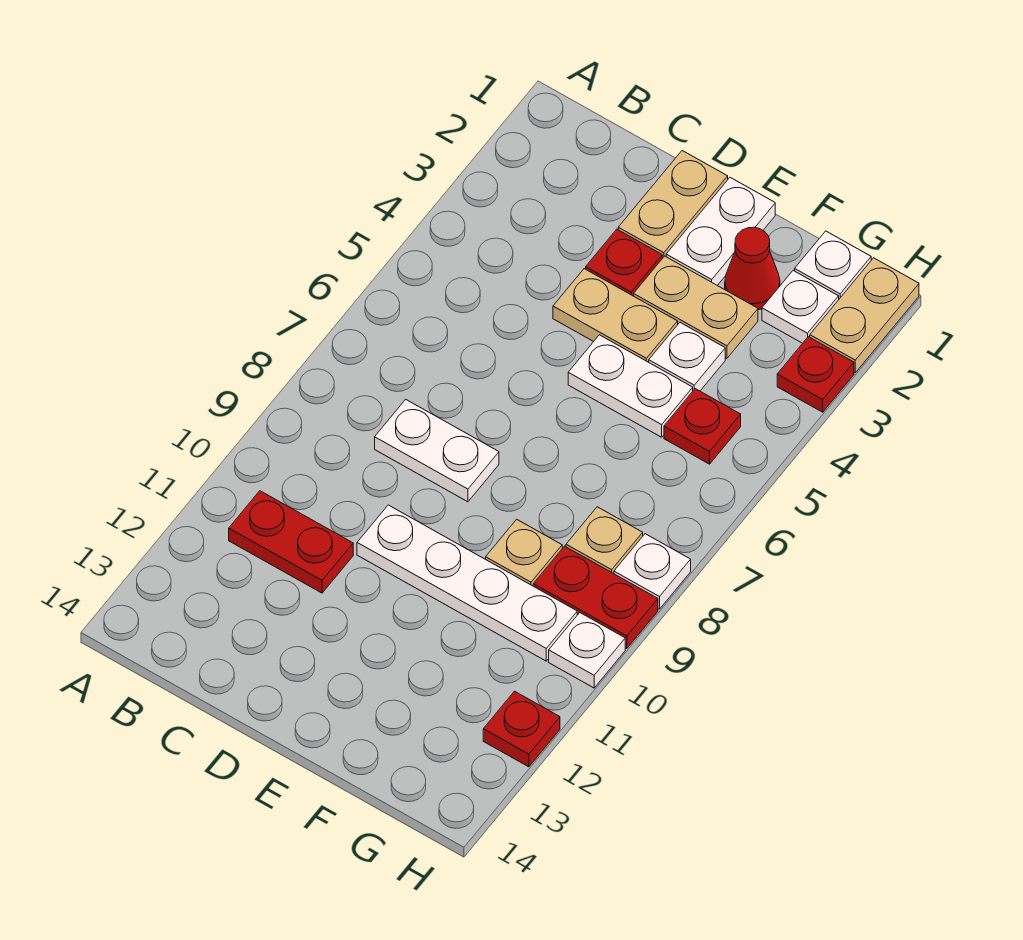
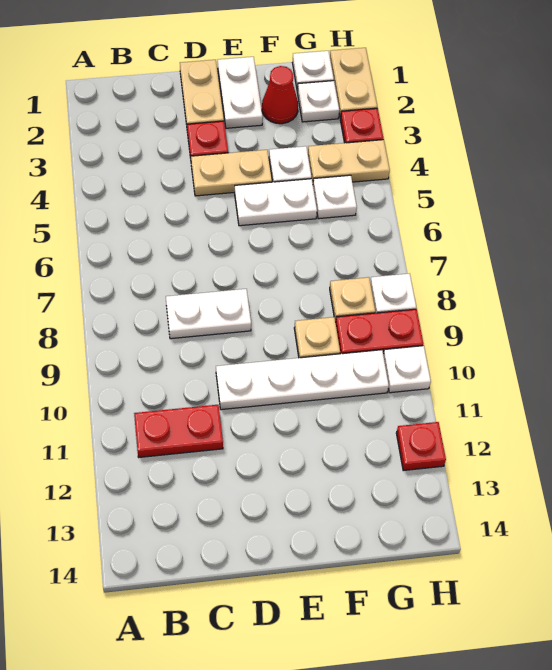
tan 1x2 plate [634,256,758,358] -> tan 1x2 plate moved to [308,140,390,183]
red 1x1 plate [664,389,741,464] -> white 1x1 plate [313,175,357,219]

